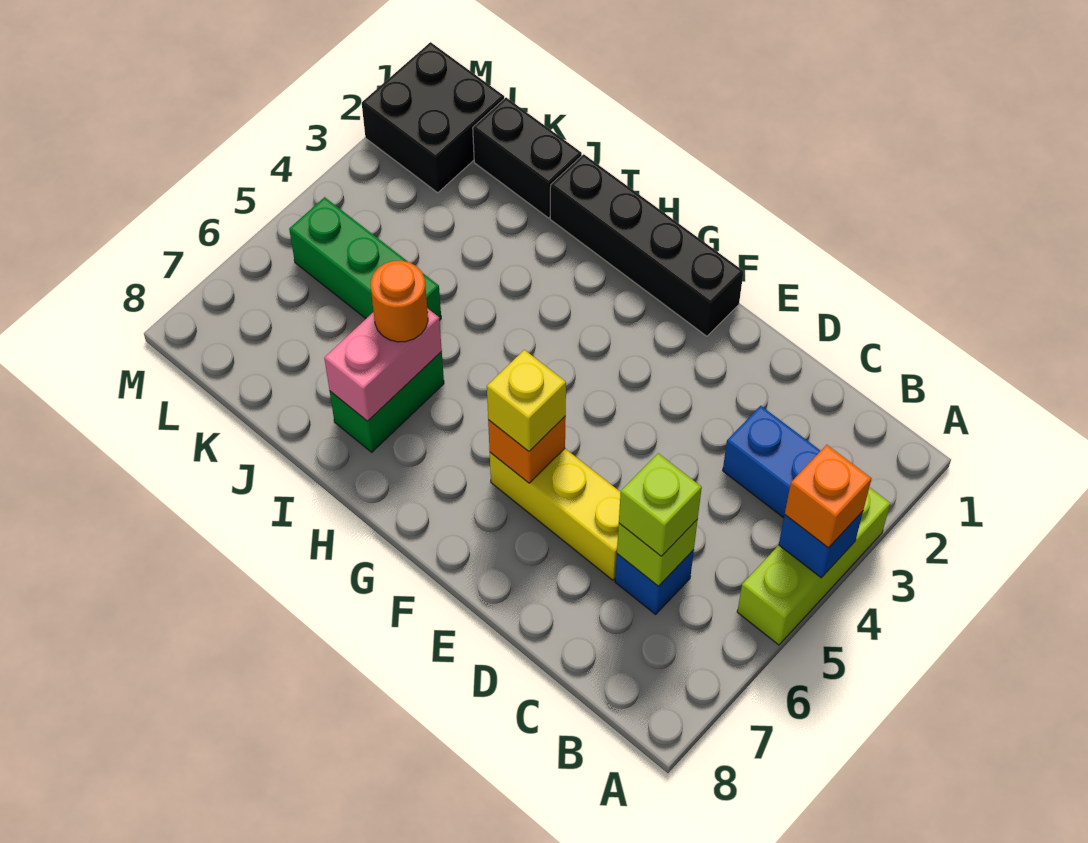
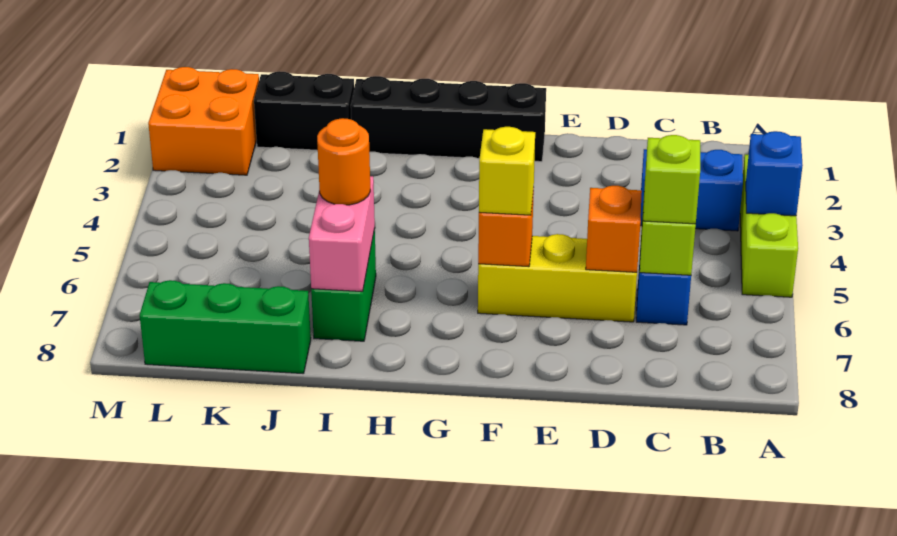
orange 1x1 brick [785,445,872,548] -> orange 1x1 brick moved to [586,186,642,272]
green 1x3 brick [289,197,441,320] -> green 1x3 brick moved to [140,280,311,374]
black 2x2 brick [362,42,504,193] -> orange 2x2 brick [148,67,259,175]

